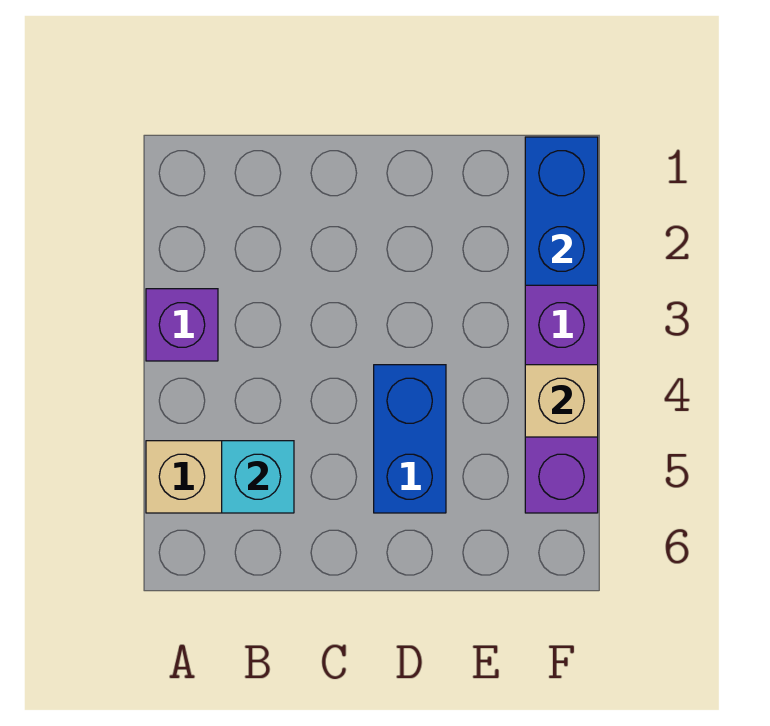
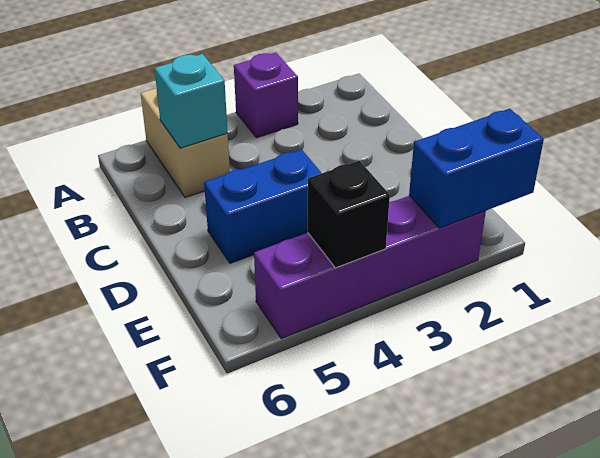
tan 1x1 brick [525,365,598,437] -> black 1x1 brick [308,161,390,268]

